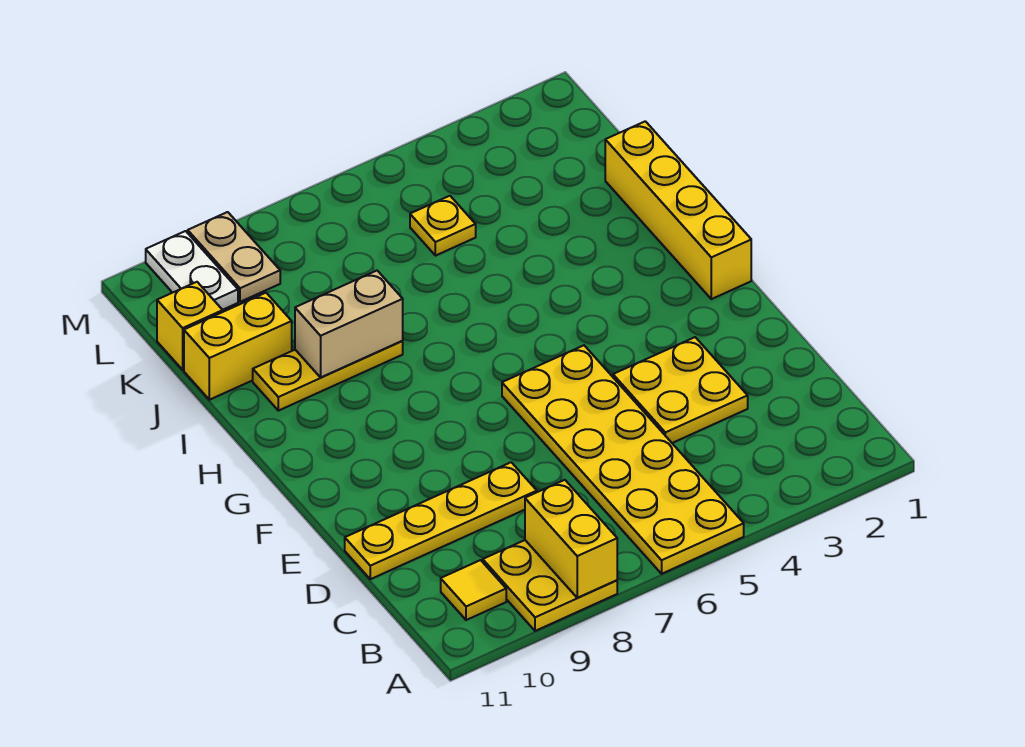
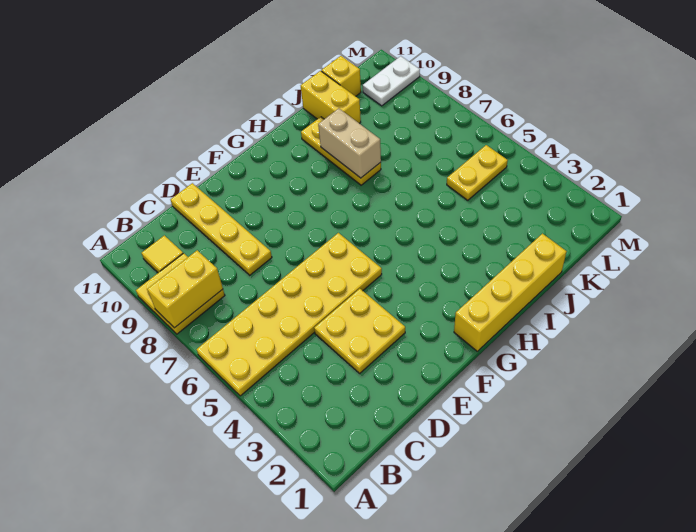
yellow 1x1 plate [410,196,476,256] -> yellow 1x2 plate [447,145,508,200]
tan 1x2 plate [188,212,280,302] -> none

